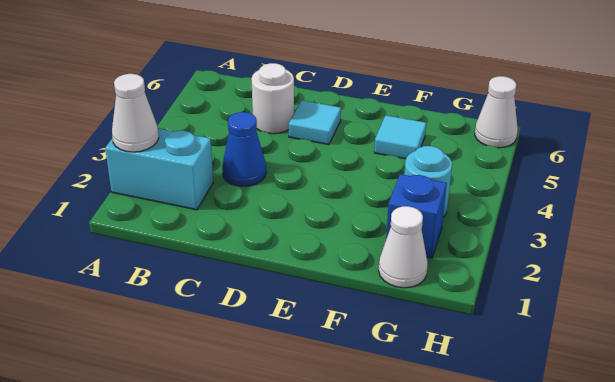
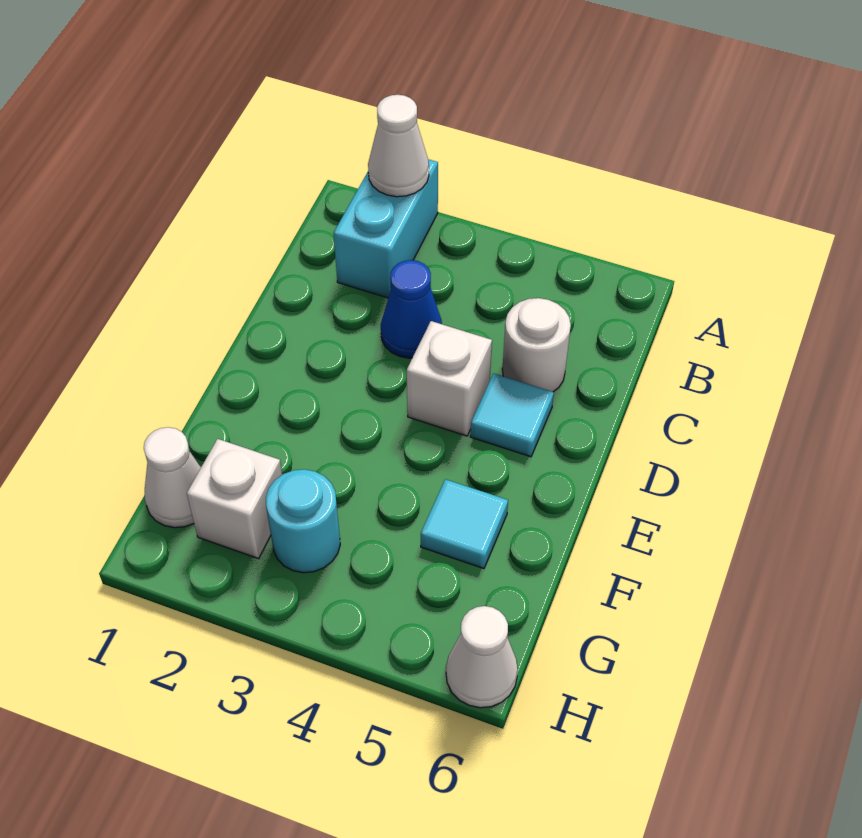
none -> white 1x1 brick [407,321,492,436]
blue 1x1 brick [386,174,447,258] -> white 1x1 brick [187,439,282,559]

